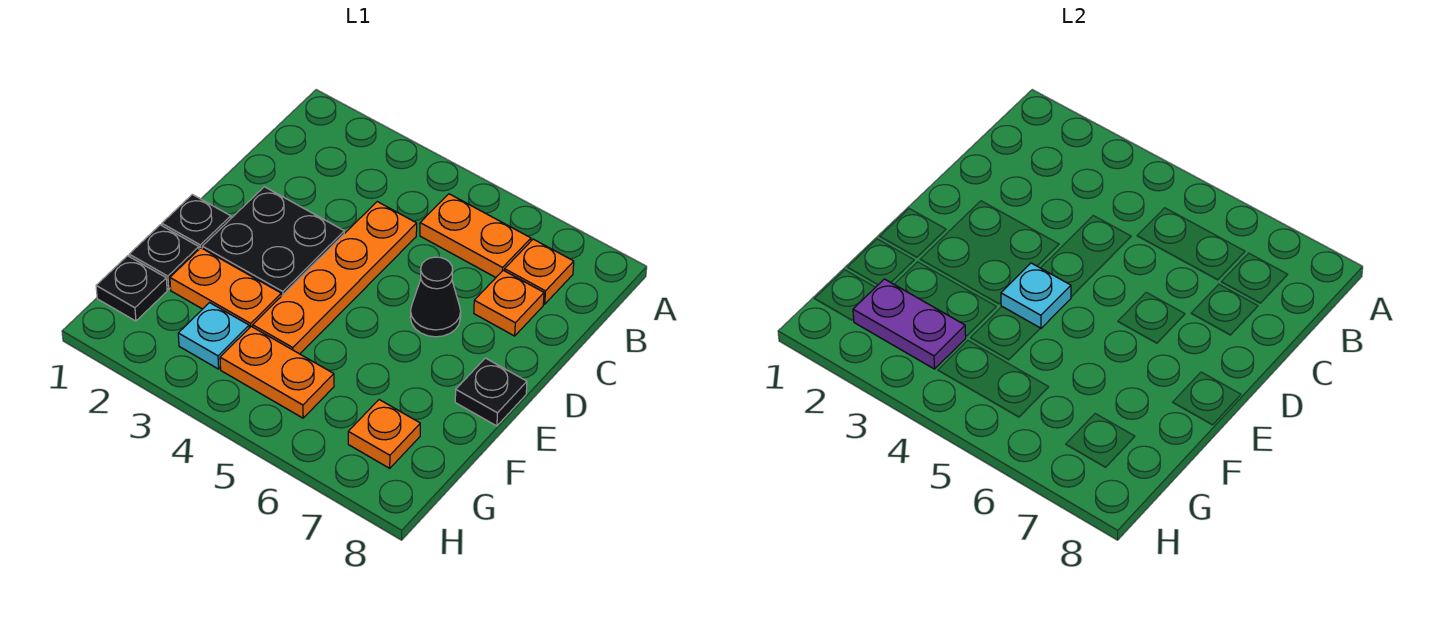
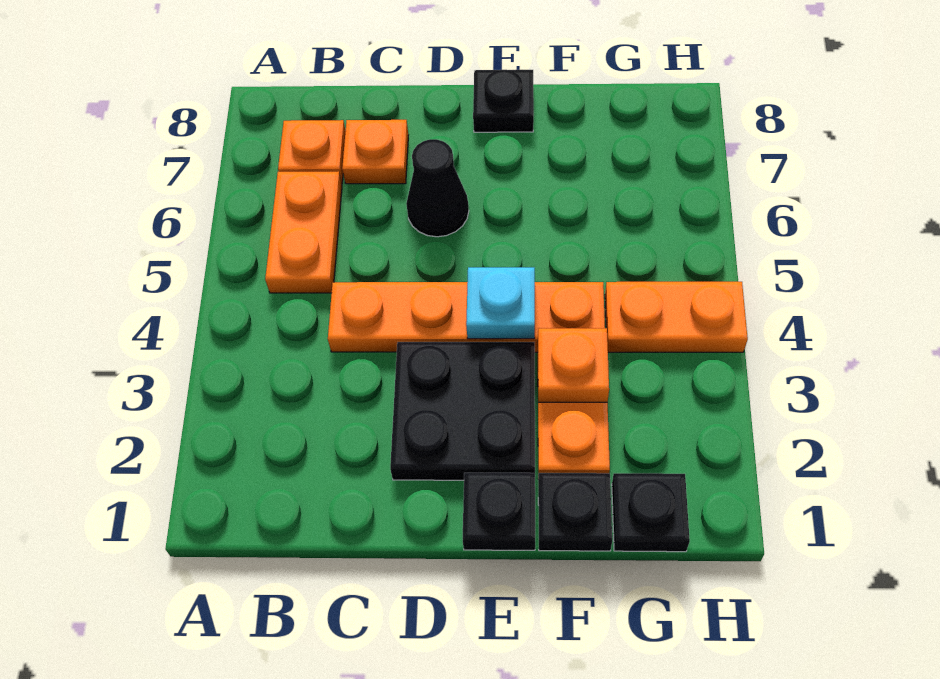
purple 1x2 plate [853,279,966,369] -> none
cyan 1x1 plate [178,303,249,369] -> none
orange 1x2 plate [220,326,334,418] -> orange 1x2 plate turned to [605,282,748,352]
orange 1x1 plate [348,400,420,468] -> orange 1x1 plate moved to [538,328,609,402]

